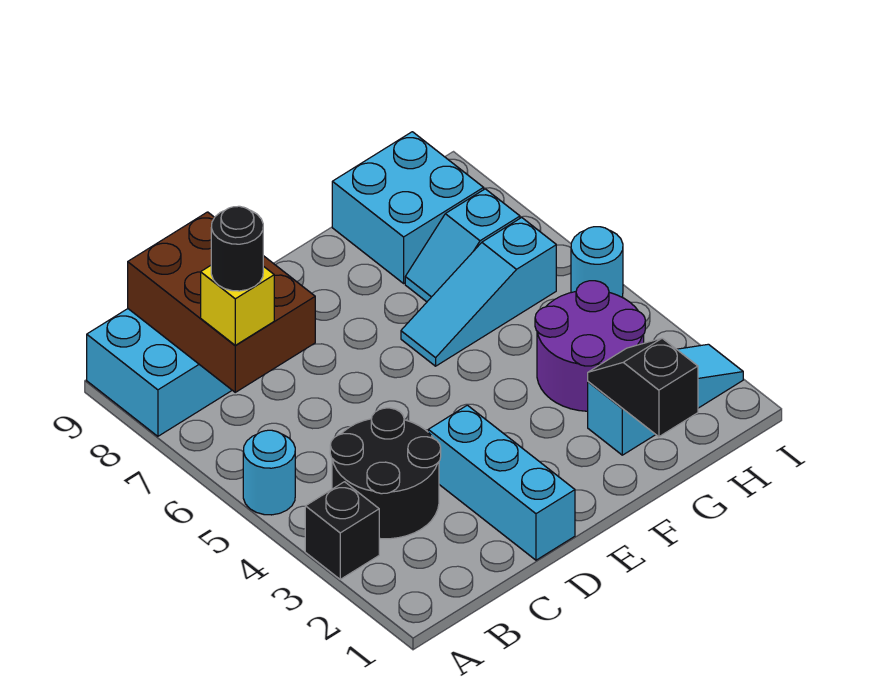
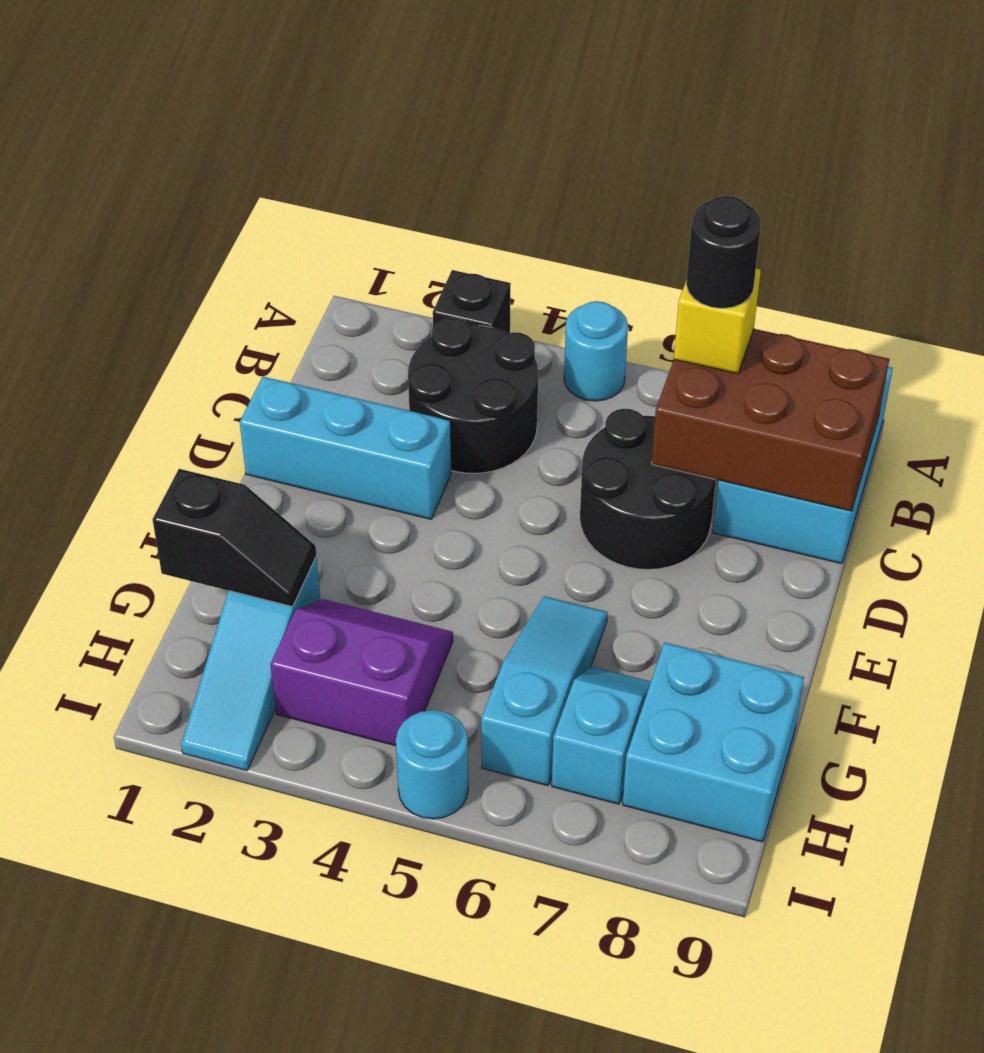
none -> black 2x2 round brick [580,409,716,570]
purple 2x2 round brick [535,281,645,411] -> purple 2x2 slope [271,599,453,746]

